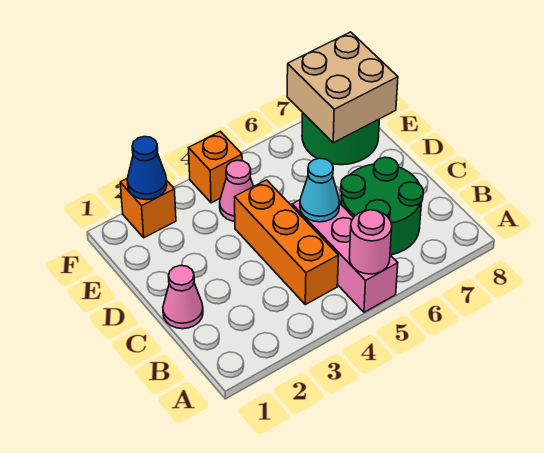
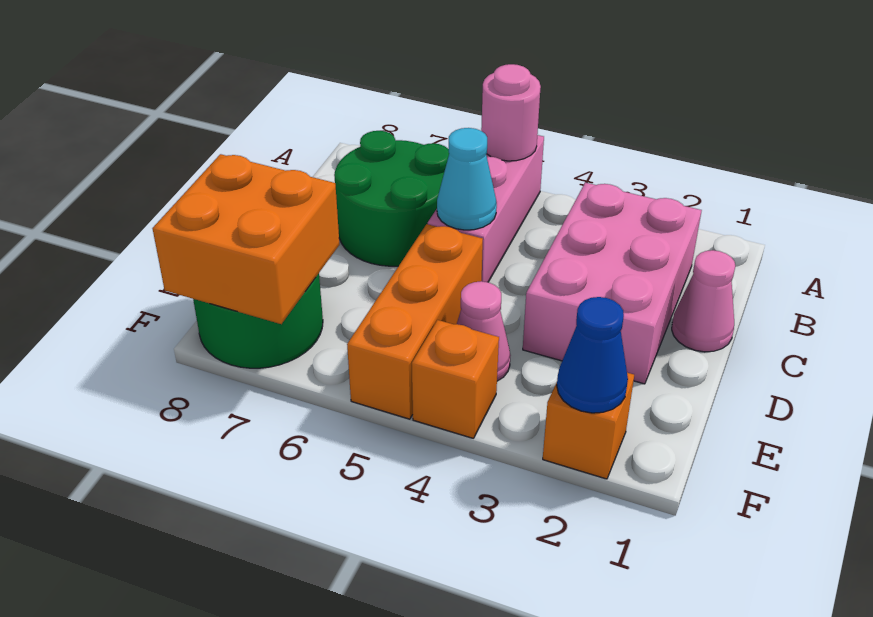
none -> pink 2x3 brick [523,183,702,384]
orange 1x3 brick [235,180,339,305] -> orange 1x3 brick moved to [347,224,483,419]
tan 2x2 brick [287,32,398,143] -> orange 2x2 brick [152,154,340,324]

